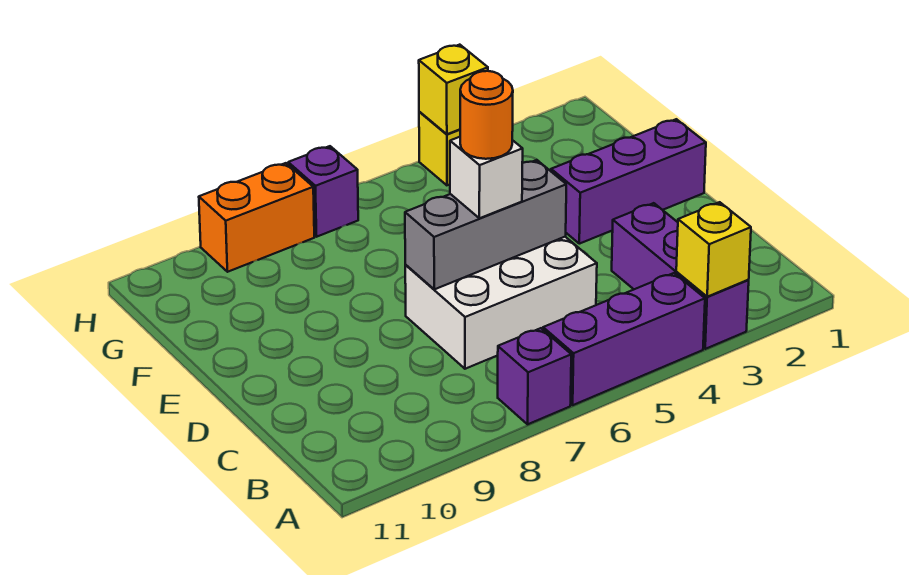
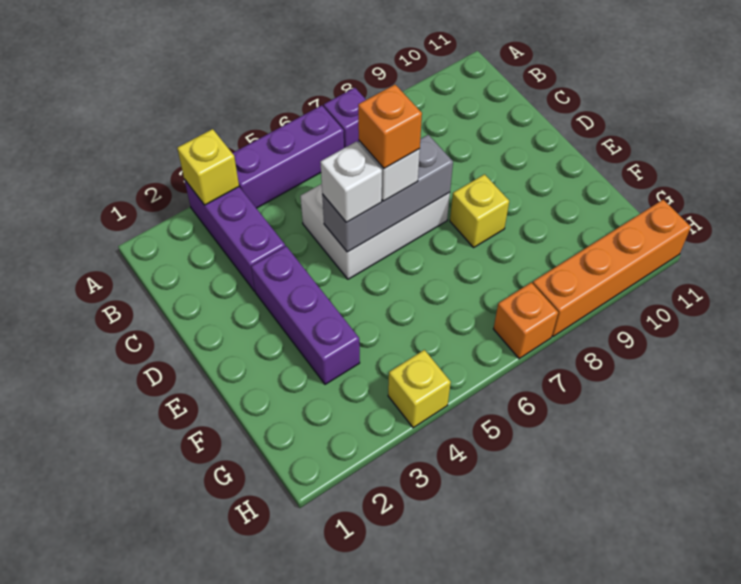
none -> white 1x1 brick [320,141,382,222]
orange 1x1 round brick [460,71,513,159] -> orange 1x1 brick [358,85,422,169]
purple 1x3 brick [551,119,706,244] -> purple 1x3 brick turned to [251,246,360,384]
yellow 1x1 brick [419,45,488,134] -> yellow 1x1 brick moved to [450,174,509,247]
purple 1x1 brick [288,146,358,237] -> orange 1x1 brick [494,282,558,359]
orange 1x2 brick [199,163,314,272] -> orange 1x4 brick [533,200,691,337]

